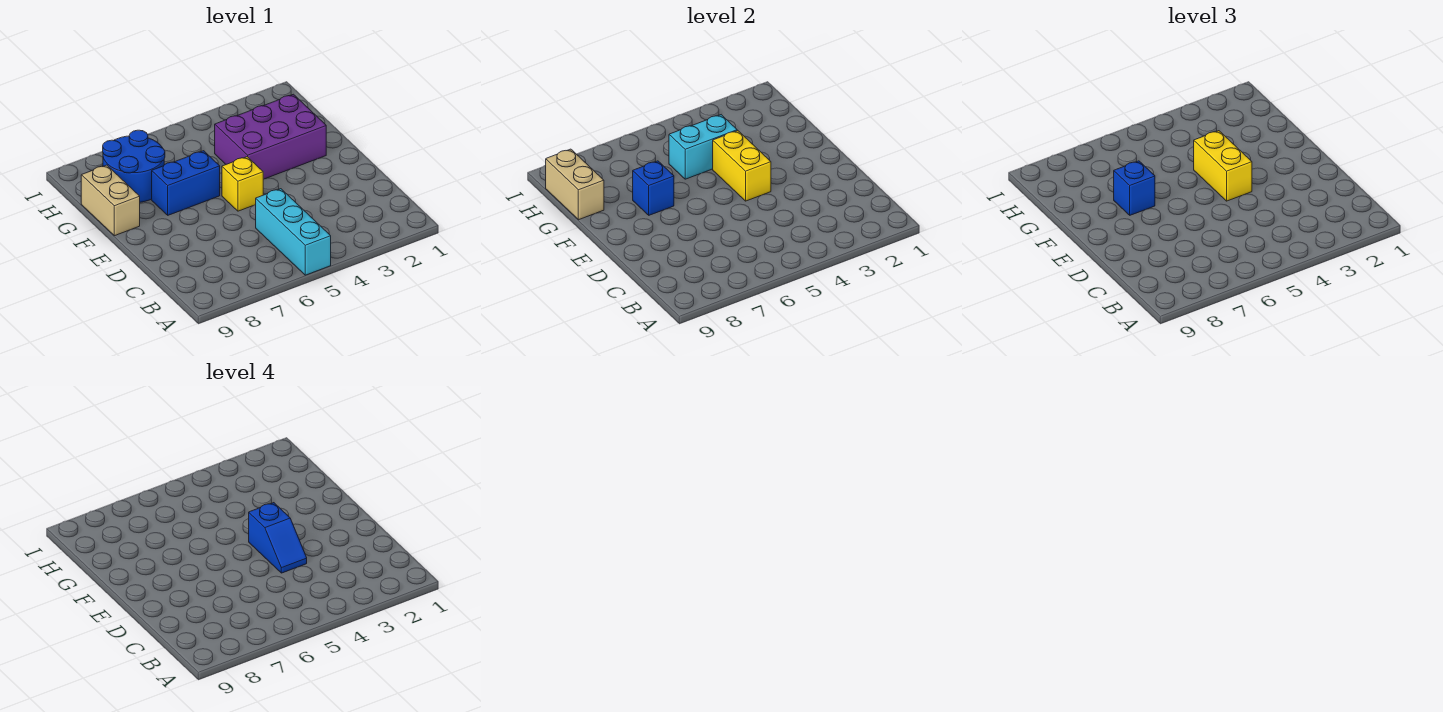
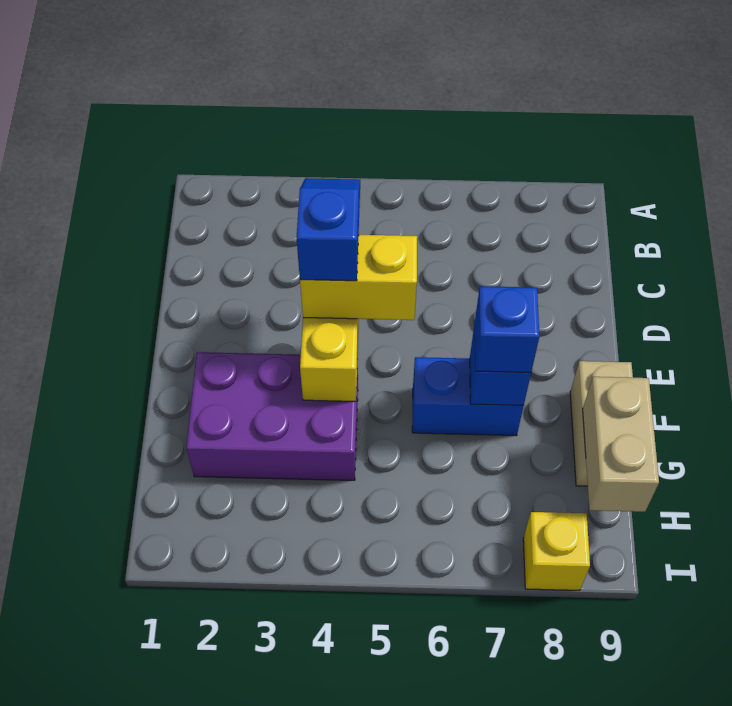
cyan 1x3 brick [256,189,331,275] -> none
yellow 1x2 brick [1194,131,1252,201] -> yellow 1x2 brick turned to [300,235,417,320]
yellow 1x1 brick [222,157,263,211] -> yellow 1x1 brick moved to [523,512,590,590]
cyan 1x2 brick [669,115,737,179] -> none
blue 2x2 round brick [103,130,165,202] -> none

